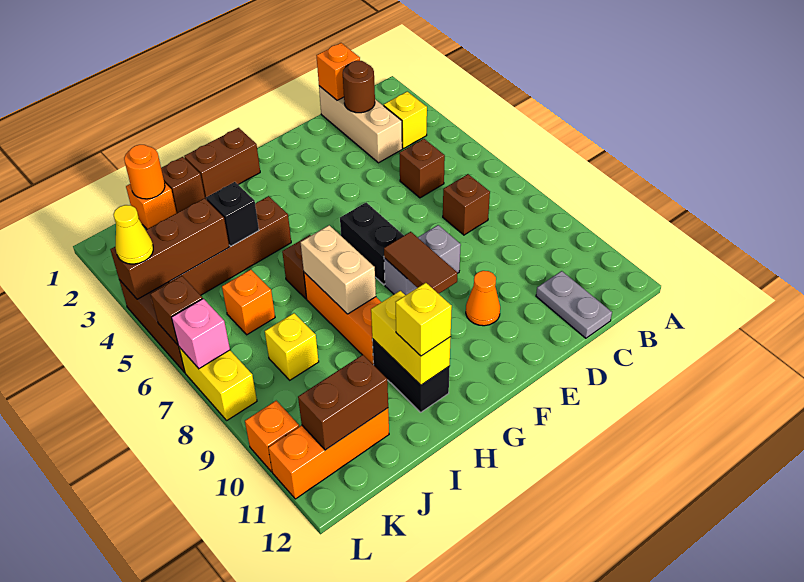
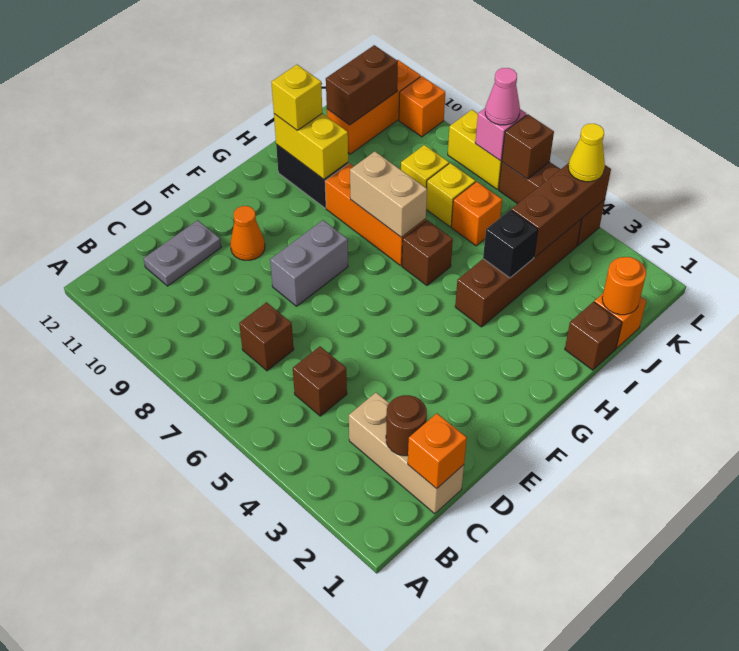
yellow 1x1 brick [384,92,427,149] -> yellow 1x1 brick moved to [426,163,475,227]
grey 1x2 plate [536,271,612,338] -> grey 1x2 plate turned to [144,220,221,286]
black 1x2 brick [340,202,404,285] -> none
brown 1x2 tile [384,232,457,294] -> none
brown 1x2 brick [184,128,260,199] -> none
none -> pink 1x1 cone [485,68,520,125]

